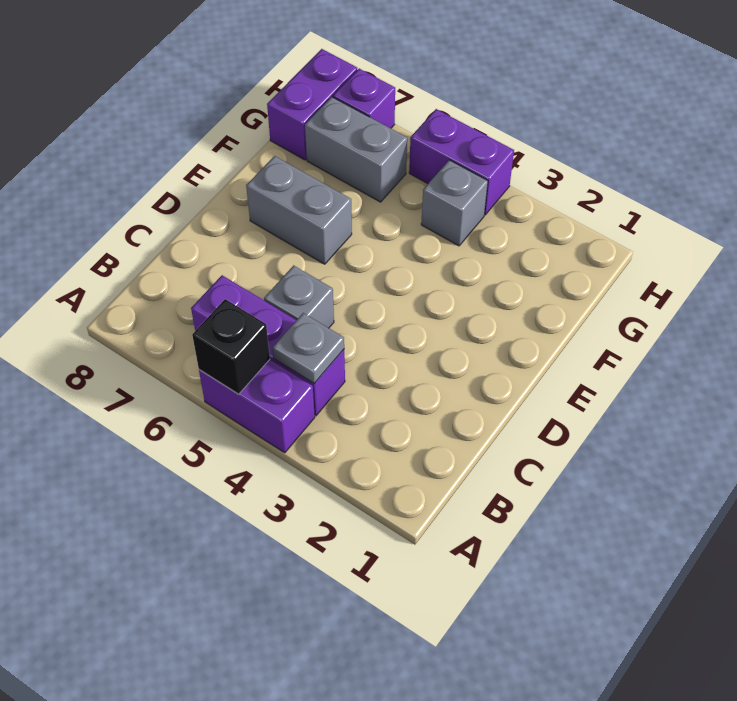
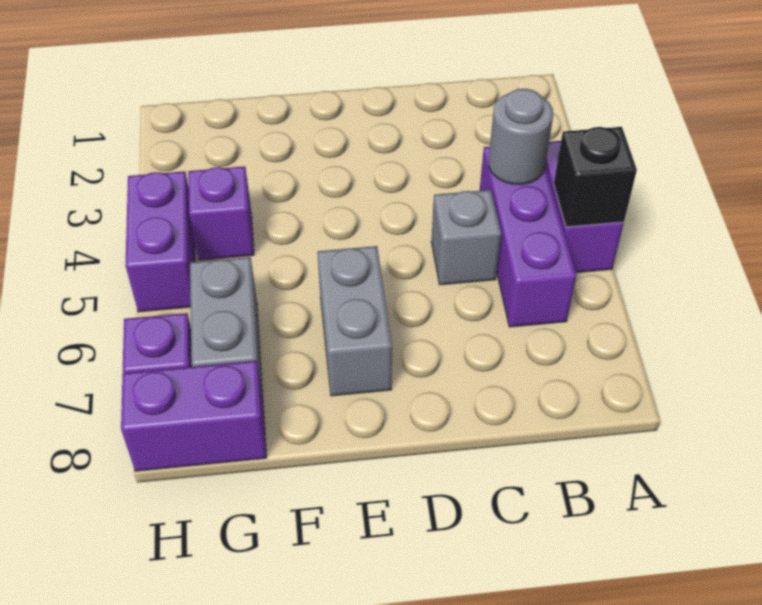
grey 1x1 plate [273,313,344,383] -> grey 1x1 round brick [489,89,553,185]
grey 1x1 brick [421,160,488,246] -> purple 1x1 brick [188,166,254,260]

